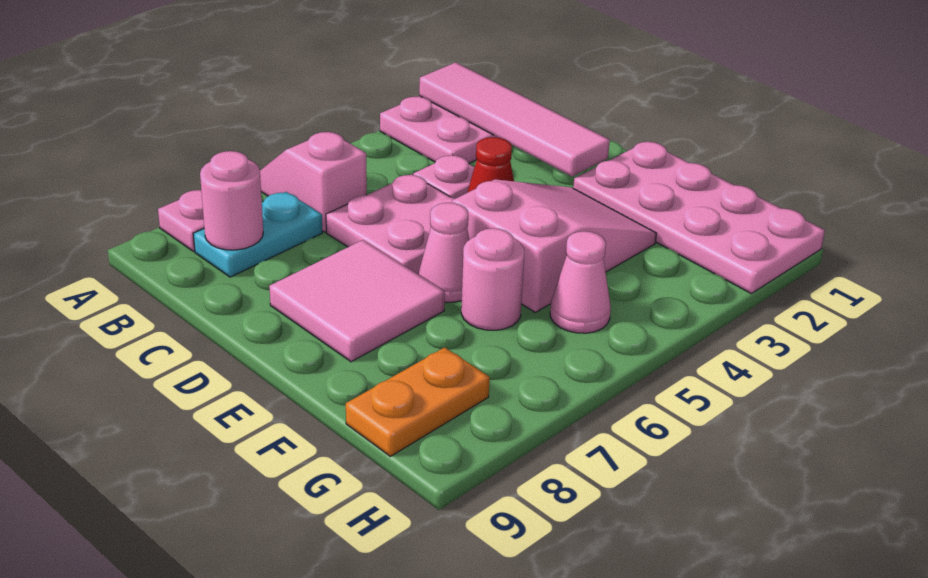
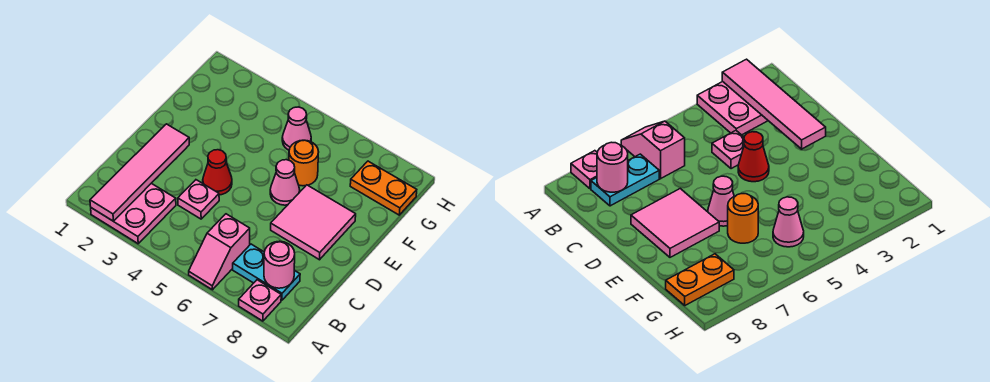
pink 2x2 plate [326,174,455,275] -> none
pink 2x4 plate [573,142,825,293] -> none
pink 2x3 slope [452,180,657,312] -> none
pink 1x1 round brick [461,228,524,330] -> orange 1x1 round brick [289,140,318,186]

